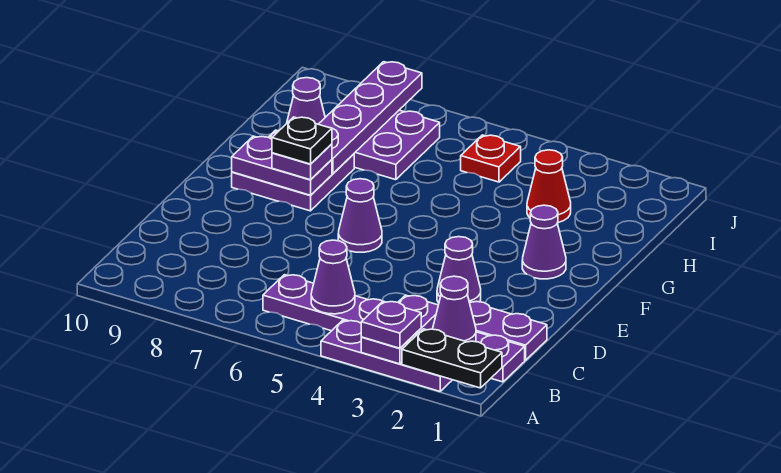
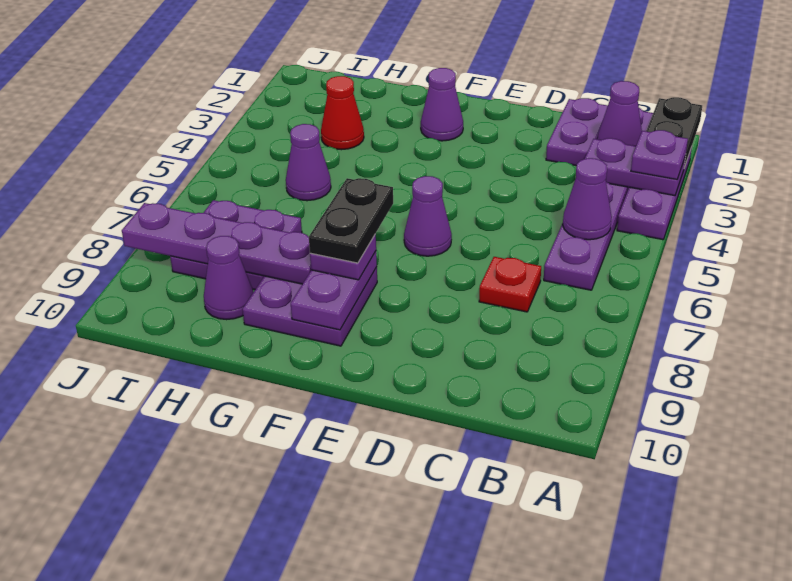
purple 1x1 cone [437,237,481,303] -> purple 1x1 cone moved to [286,124,331,201]
black 1x1 plate [272,117,332,164] -> black 1x2 plate [309,178,393,263]
red 1x1 plate [461,135,521,182] -> red 1x1 plate moved to [479,257,541,312]

